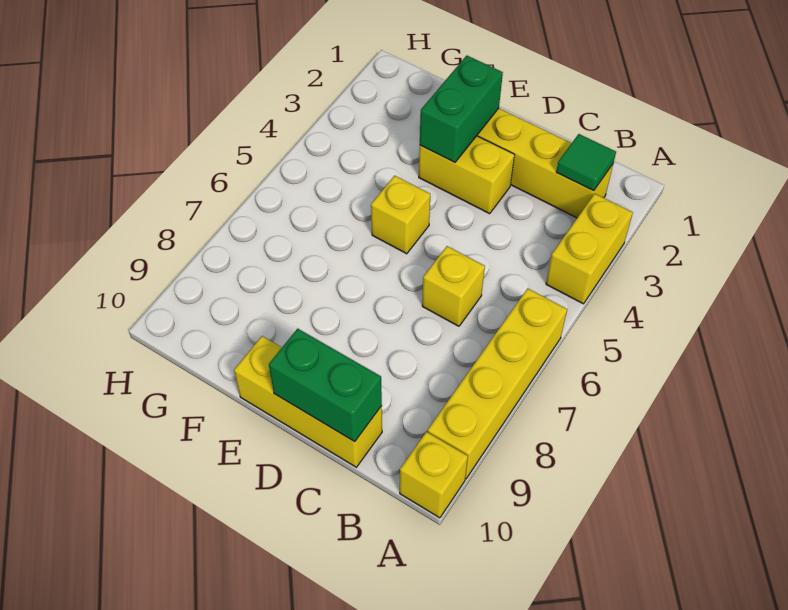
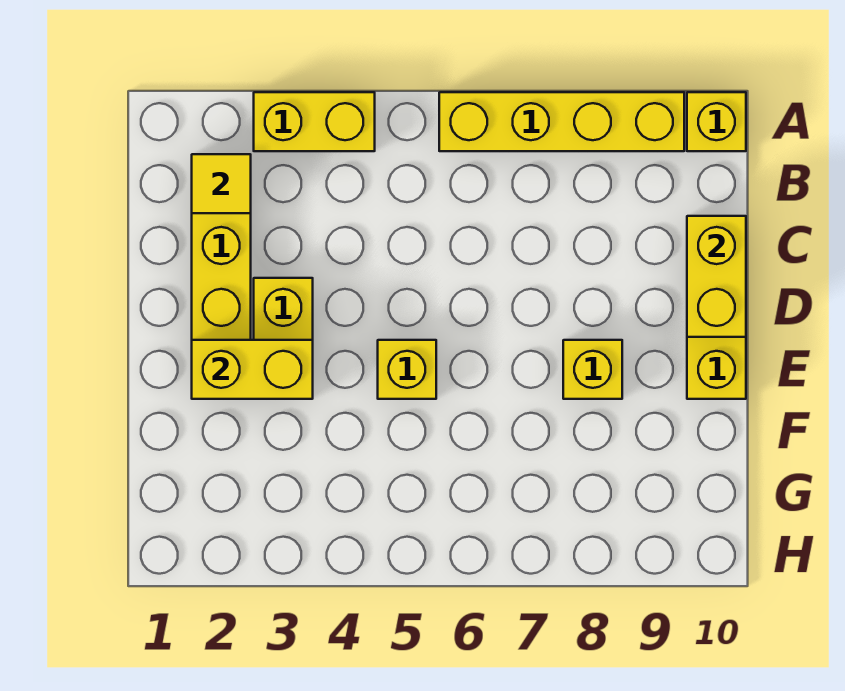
green 1x1 tile [556,134,616,191] -> yellow 1x1 tile [192,154,251,213]
yellow 1x1 brick [422,246,485,326] -> yellow 1x1 brick moved to [563,340,622,399]
green 1x2 brick [269,329,382,442] -> yellow 1x2 brick [687,216,746,337]
green 1x2 brick [420,56,503,162] -> yellow 1x2 brick [192,340,313,399]

